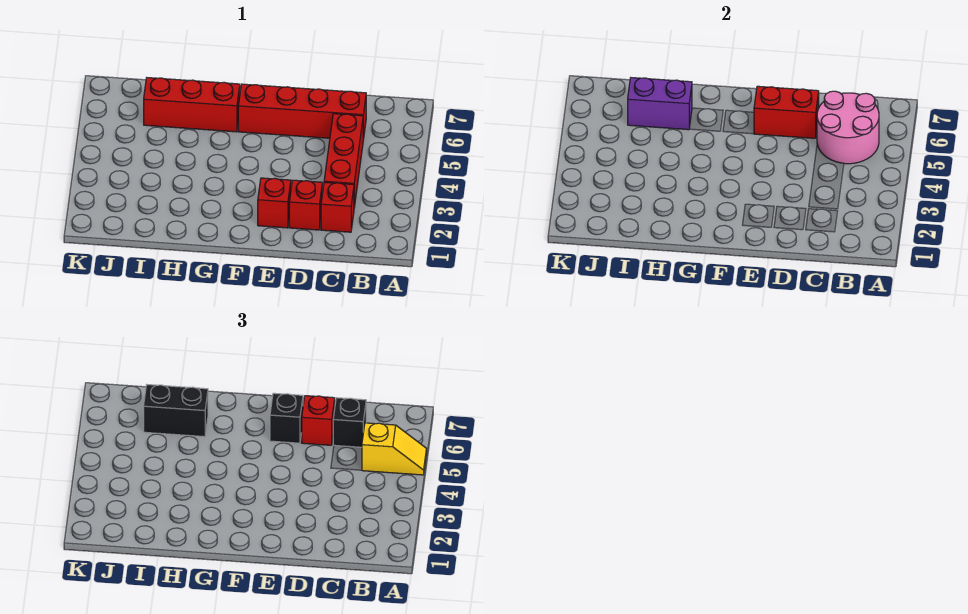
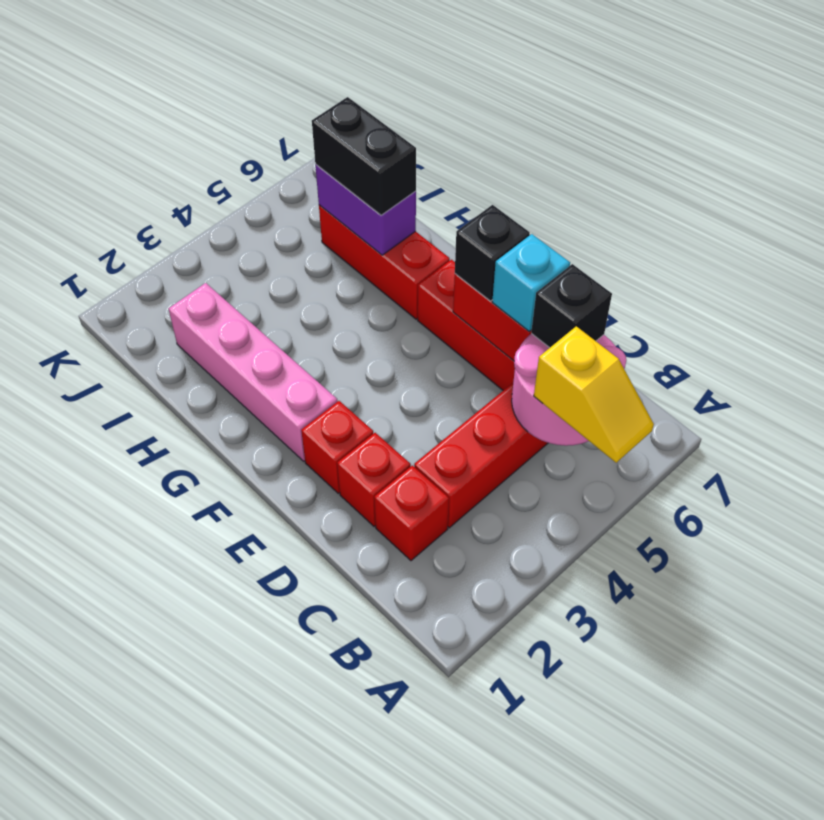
red 1x1 brick [302,396,335,445] -> cyan 1x1 brick [492,234,570,332]
none -> pink 1x4 brick [168,283,338,461]

